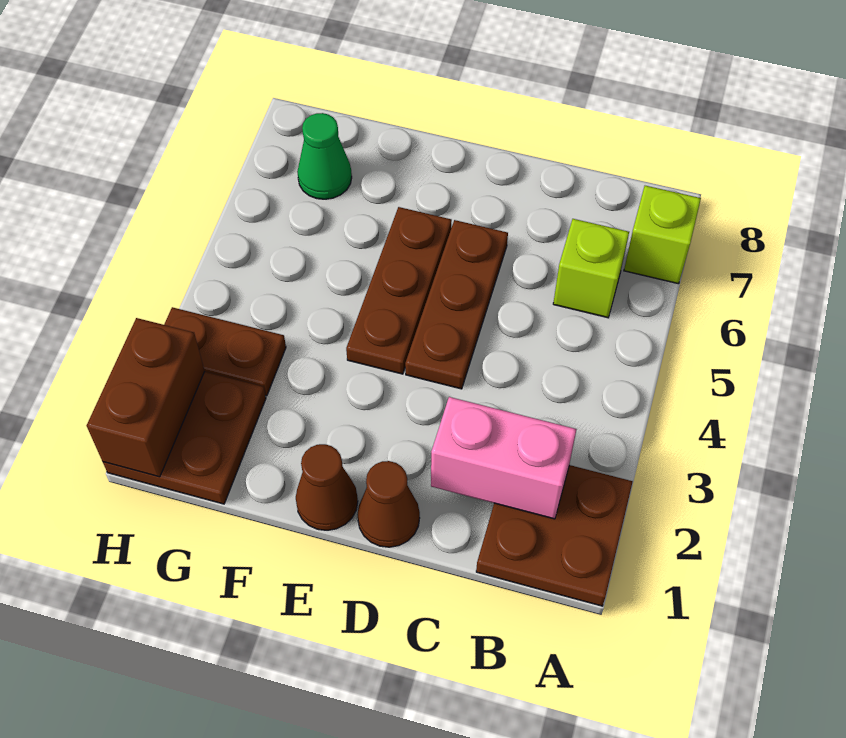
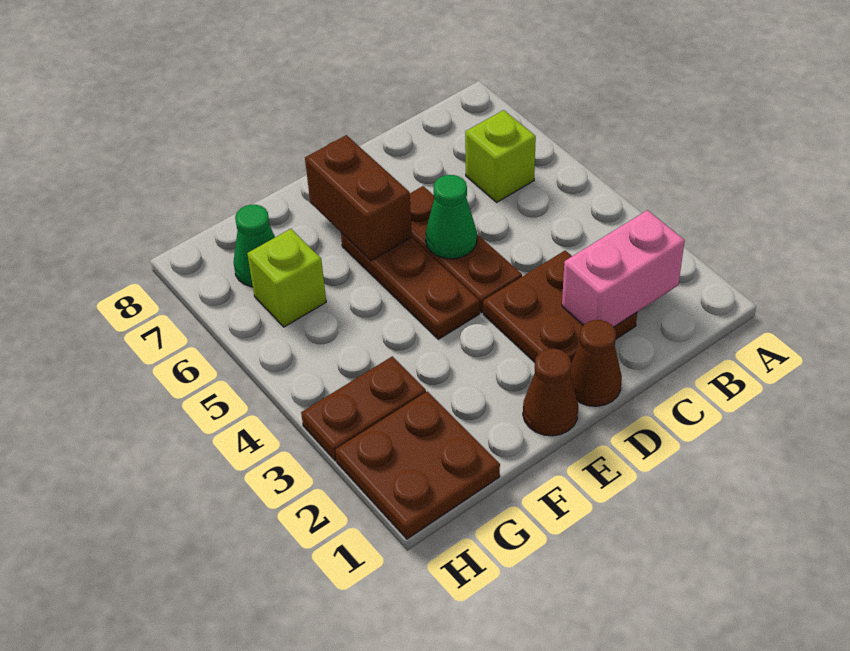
brown 2x2 plate [476,465,633,606] -> brown 2x2 plate moved to [483,250,637,363]
lime 1x1 brick [624,186,701,284] -> lime 1x1 brick moved to [247,229,326,327]
none -> green 1x1 cone [426,175,477,259]
brown 1x2 brick [87,318,205,477] -> brown 1x2 brick moved to [305,135,412,261]

